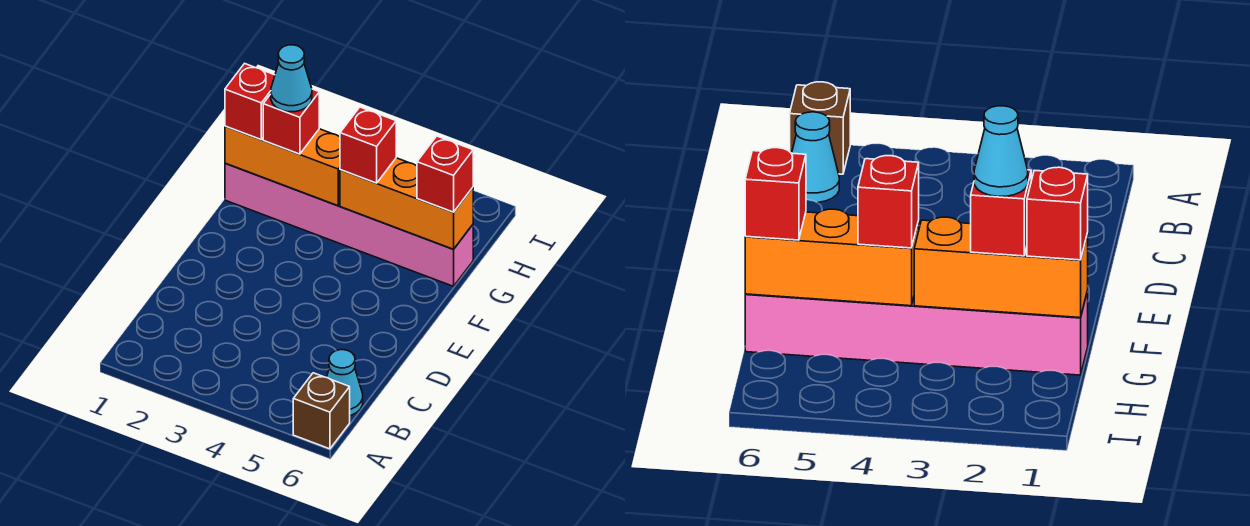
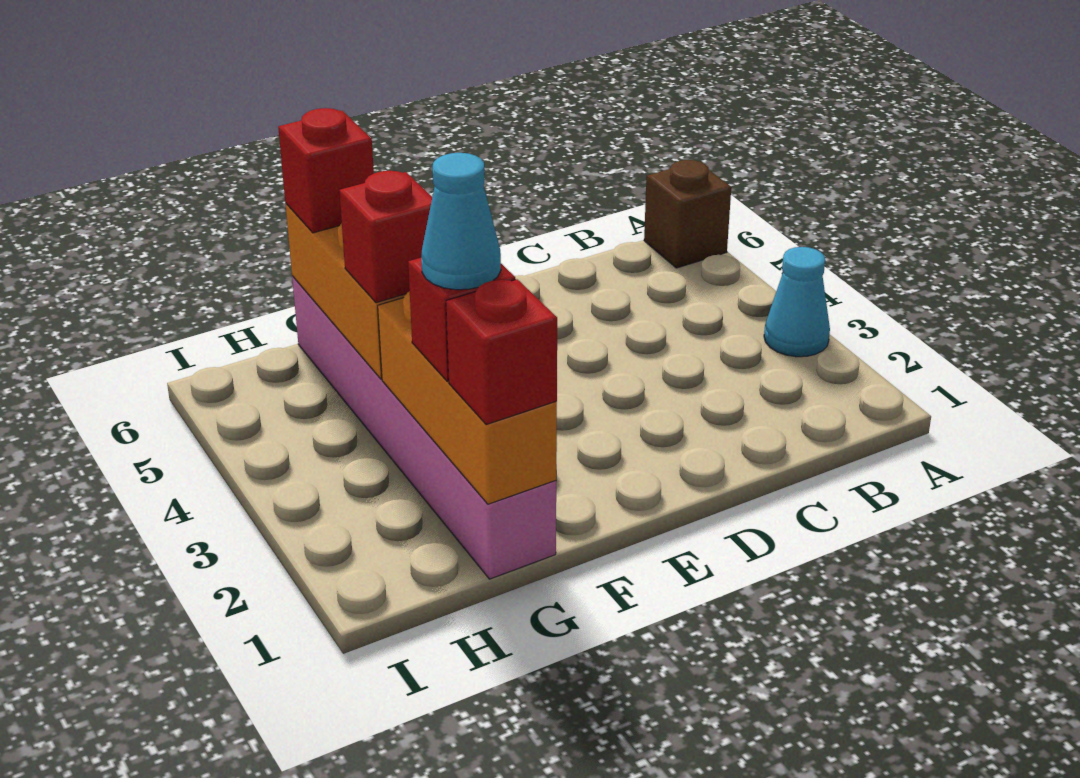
cyan 1x1 cone [327,350,363,415] -> cyan 1x1 cone moved to [764,247,830,357]

